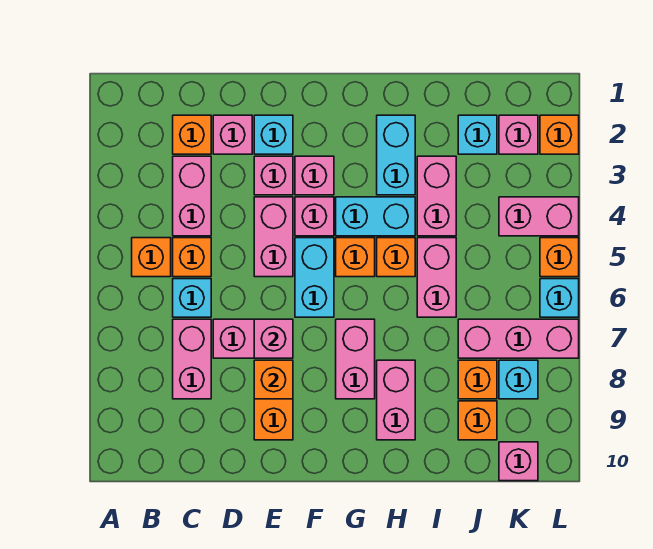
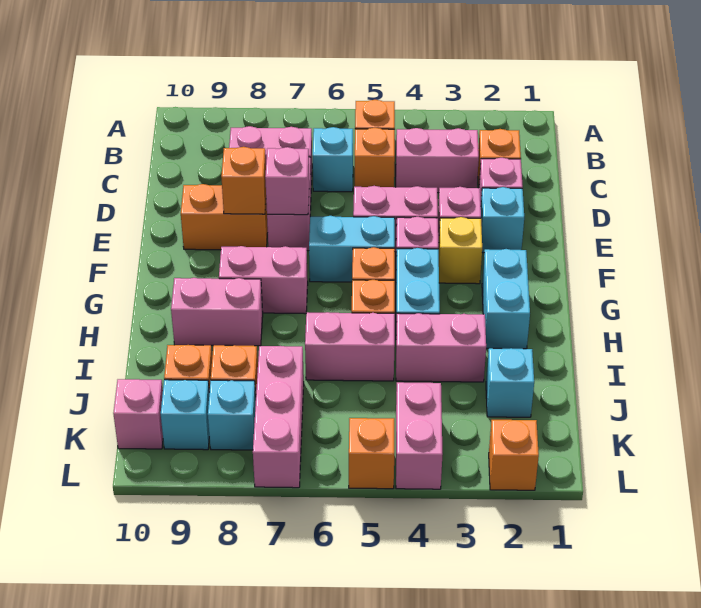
pink 1x1 brick [295,156,334,195] -> yellow 1x1 brick [438,217,482,284]
cyan 1x2 brick [377,115,415,195] -> cyan 1x2 brick turned to [482,249,530,349]
pink 1x1 brick [499,115,538,154] -> none
cyan 1x1 brick [540,279,579,317] -> cyan 1x1 brick moved to [161,380,209,450]

